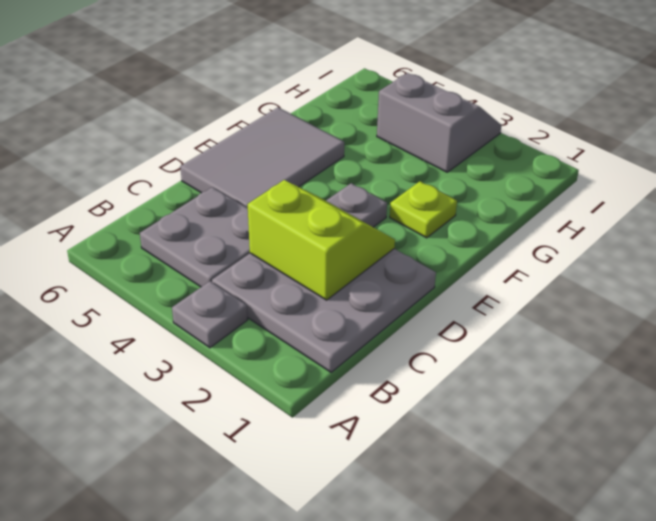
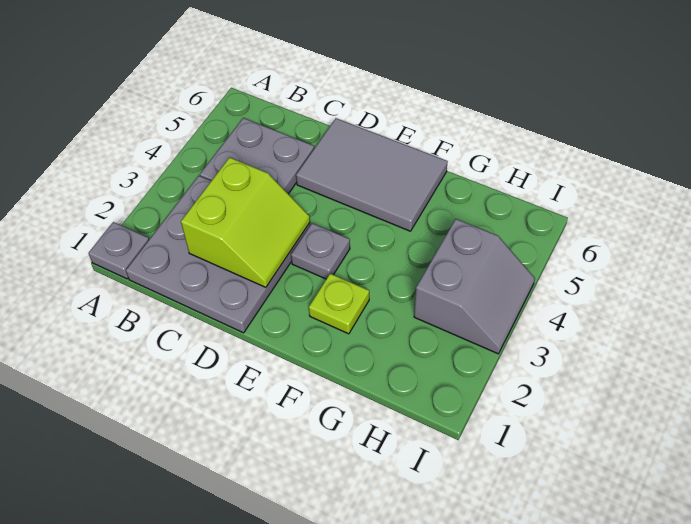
grey 1x1 plate [172,281,247,348] -> grey 1x1 plate moved to [88,222,149,279]

